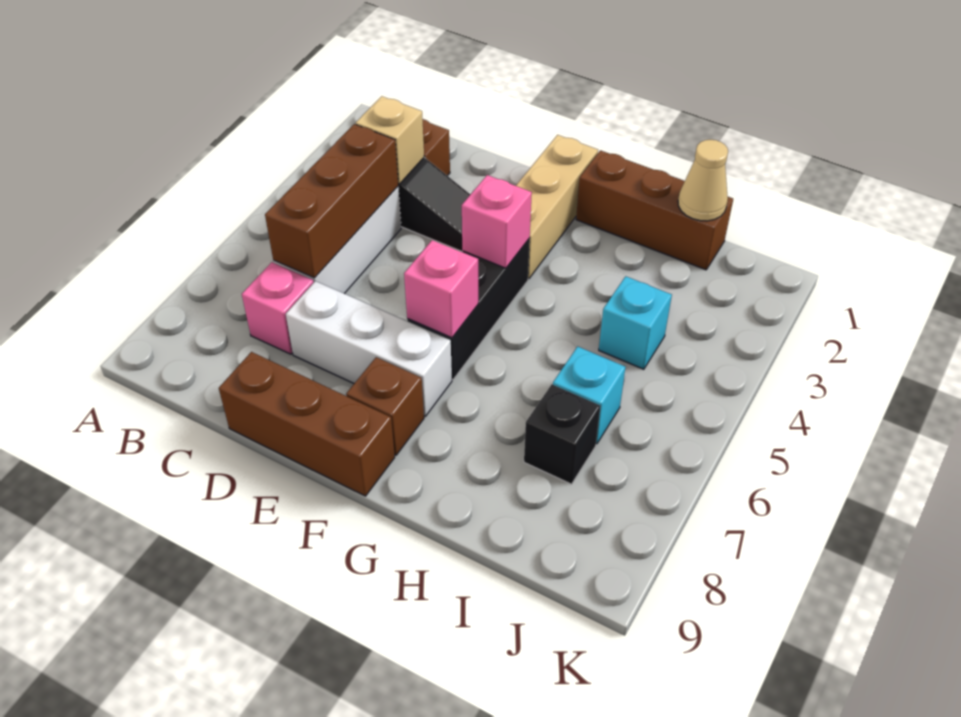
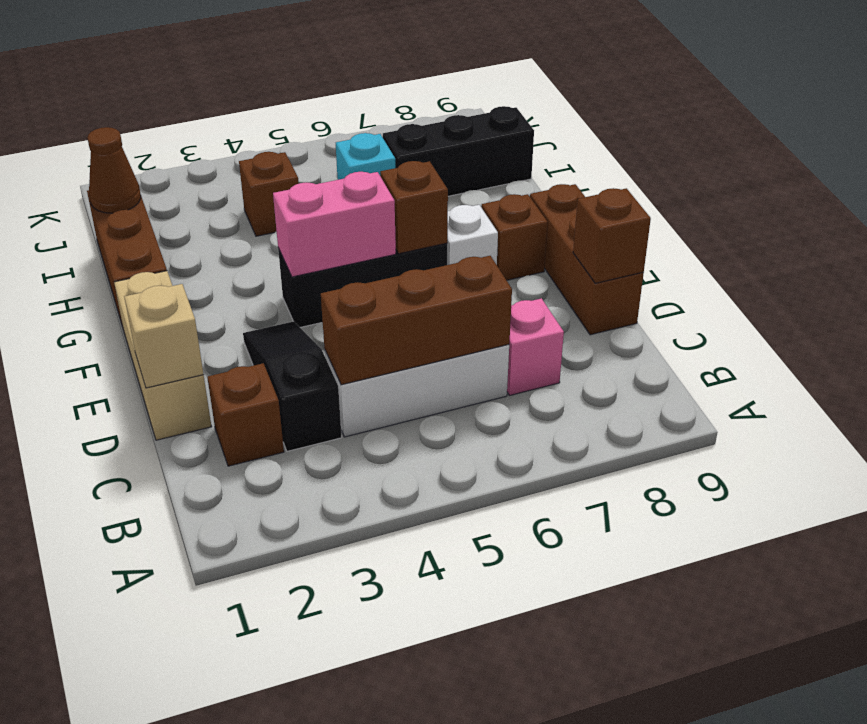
tan 1x1 brick [356,96,424,184] -> tan 1x1 brick moved to [124,284,204,388]
white 1x3 brick [286,281,452,416] -> white 1x1 brick [447,205,498,265]
none -> brown 1x1 brick [573,188,651,283]
tan 1x3 brick [516,135,598,279] -> tan 1x3 brick turned to [114,271,212,440]
pink 1x1 brick [462,175,532,268] -> pink 1x2 brick [273,172,396,277]
pink 1x1 brick [404,240,478,338] -> brown 1x1 brick [380,161,448,254]
tan 1x1 cone [678,140,728,221] -> brown 1x1 cone [87,127,141,213]
cyan 1x1 brick [599,276,672,369] -> brown 1x1 brick [239,152,299,236]
black 1x1 brick [524,384,601,484] -> black 1x3 brick [383,106,534,196]

